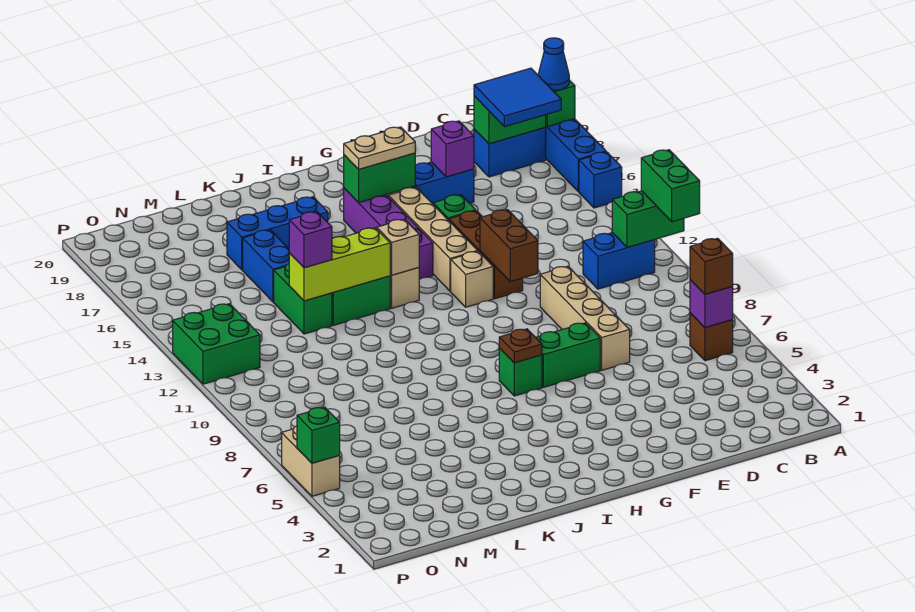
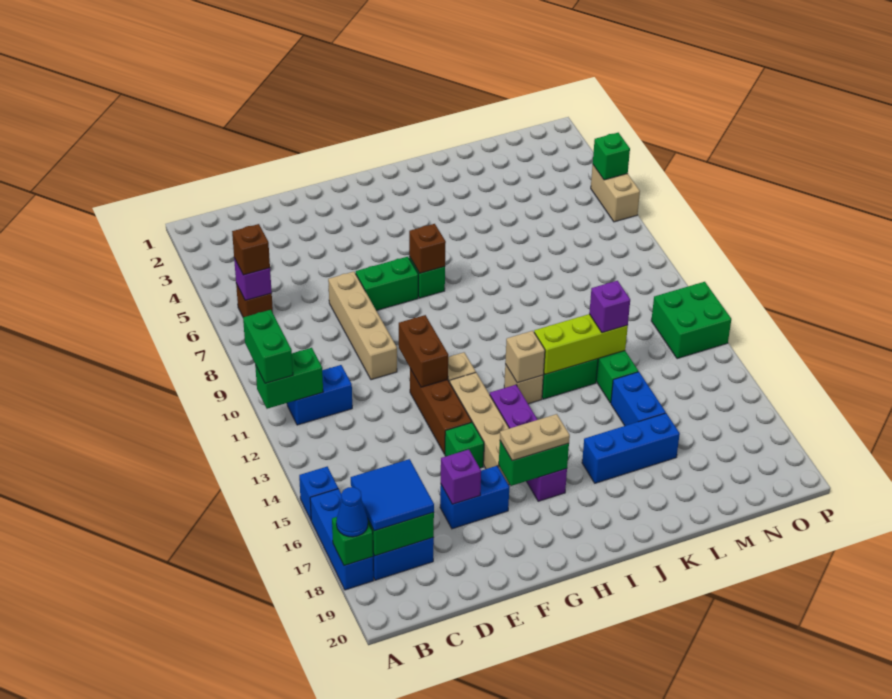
brown 1x1 plate [499,329,542,363] -> brown 1x1 brick [409,224,446,273]

